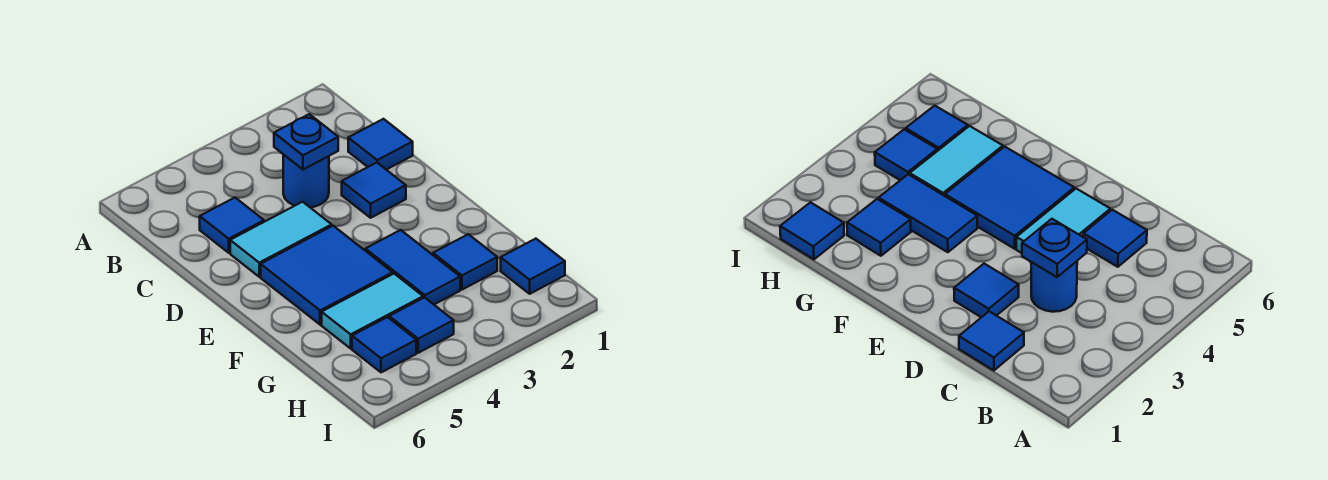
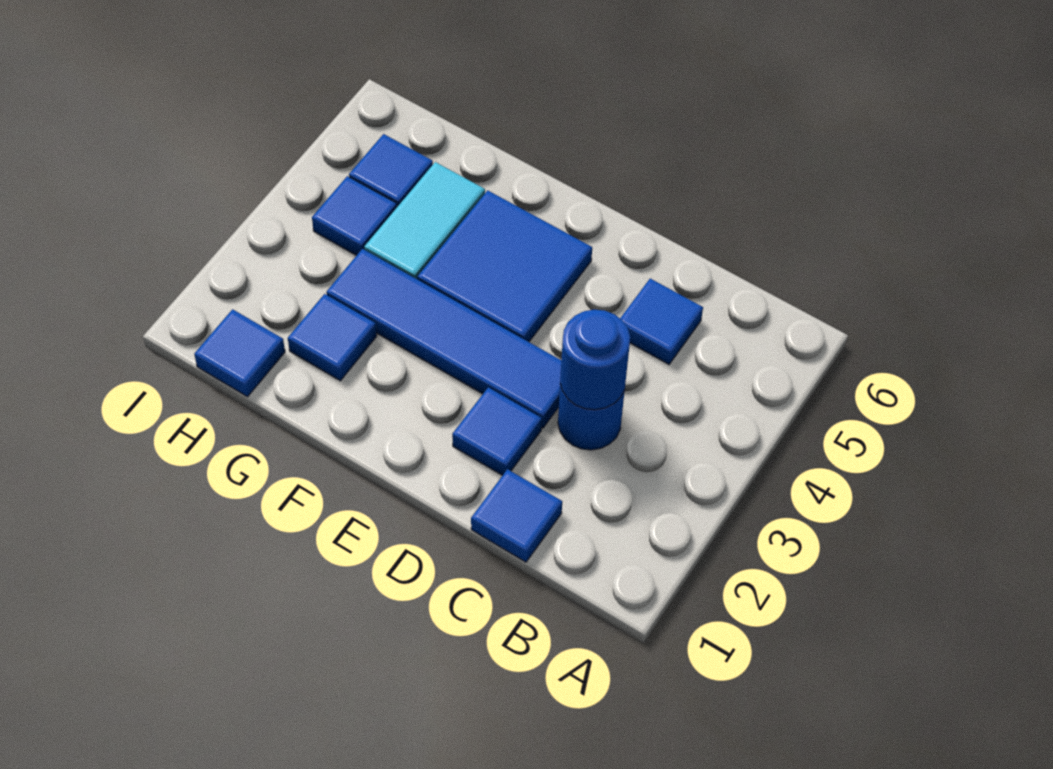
blue 1x1 plate [274,114,338,169] -> blue 1x1 round brick [560,310,630,410]
cyan 1x2 tile [230,202,332,277] -> none
blue 1x2 tile [365,230,460,304] -> blue 1x4 tile [326,249,561,428]

